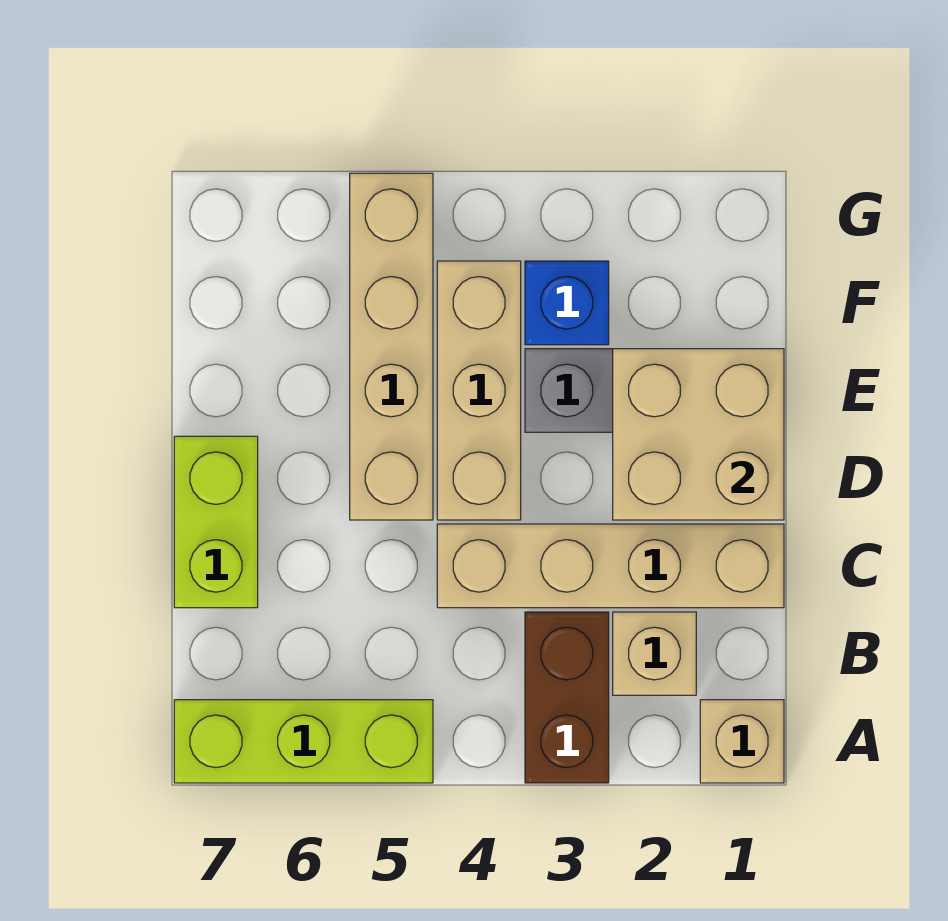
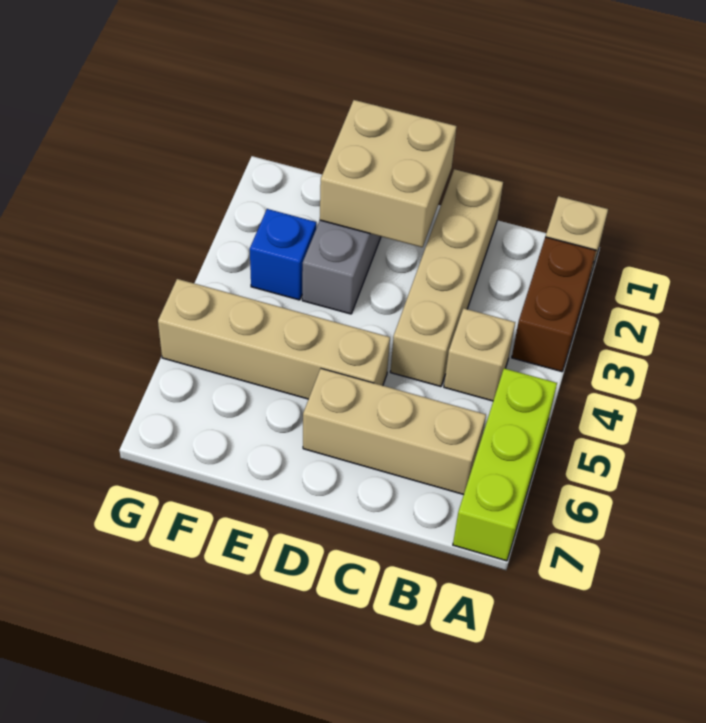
brown 1x2 brick [525,612,609,783] -> brown 1x2 brick turned to [512,237,596,372]
tan 1x1 brick [613,612,696,695] -> tan 1x1 brick moved to [444,308,515,401]
lime 1x2 brick [174,436,258,608] -> none
tan 1x3 brick [437,261,521,520] -> tan 1x3 brick moved to [303,369,486,495]

